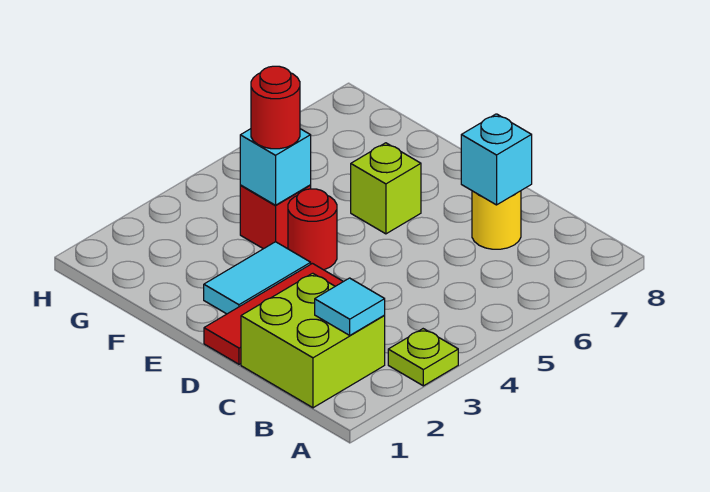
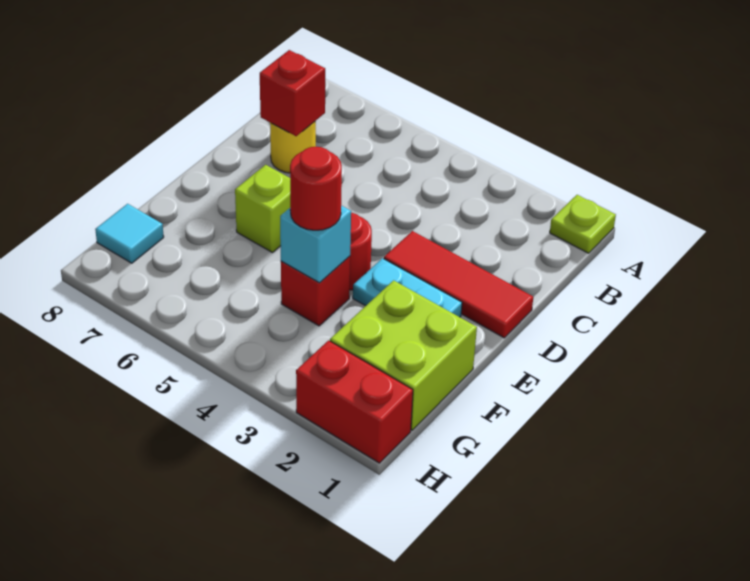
lime 1x1 plate [388,329,458,386] -> lime 1x1 plate moved to [550,195,616,253]
lime 2x2 brick [241,273,385,408] -> lime 2x2 brick moved to [330,280,477,430]
cyan 1x1 tile [315,278,385,335] -> cyan 1x1 tile moved to [95,204,164,263]
cyan 1x1 brick [461,114,532,205] -> red 1x1 brick [260,50,325,136]
cyan 1x2 tile [204,242,311,314] -> cyan 1x2 plate [353,258,462,317]
none -> red 1x2 brick [296,340,413,463]

